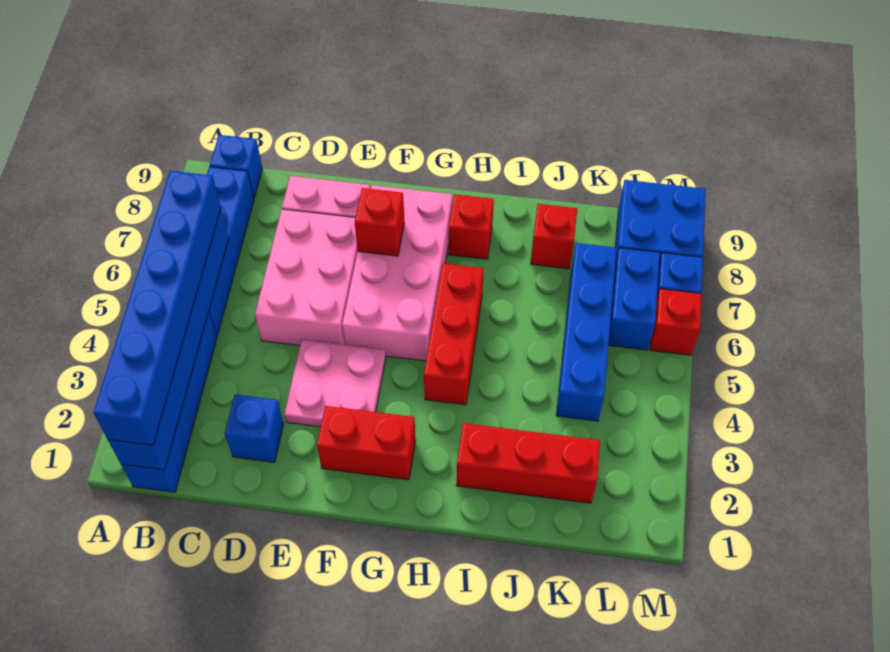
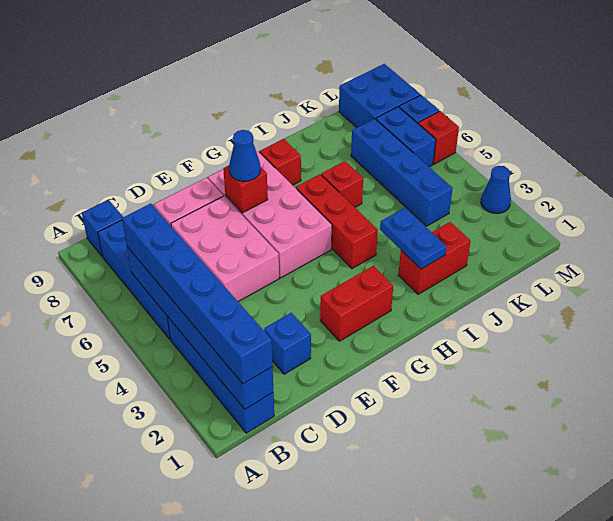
pink 2x2 plate [284,340,386,427] -> none
none -> blue 1x1 cone [229,130,261,181]
red 1x3 brick [456,423,600,503] -> red 1x2 brick [398,222,471,294]
none -> blue 1x2 plate [380,208,447,269]
red 1x1 brick [531,204,577,269] -> red 1x1 brick moved to [321,161,363,207]
none -> blue 1x1 cone [481,166,511,213]

